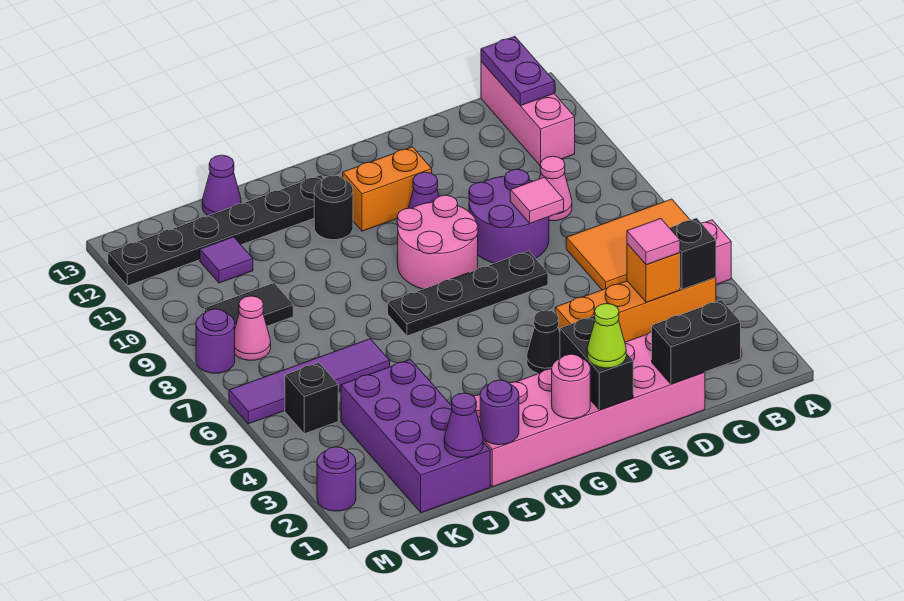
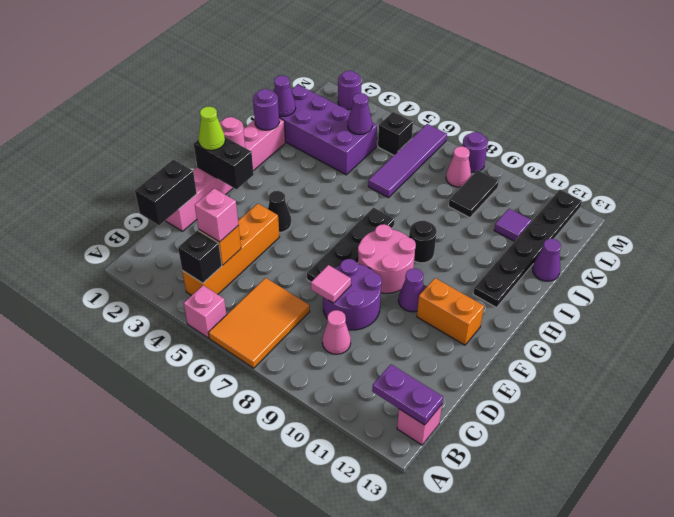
pink 1x3 brick [481,62,575,165] -> pink 1x1 brick [397,405,442,445]
pink 1x1 tile [627,219,680,265] -> pink 1x1 brick [195,188,238,242]
pink 2x6 brick [474,331,705,487] -> pink 1x6 brick [165,118,285,231]
orange 1x2 brick [343,147,432,231] -> orange 1x2 brick turned to [417,278,484,345]
black 1x1 round brick [314,175,353,240] -> black 1x1 round brick moved to [409,221,437,263]
none -> purple 1x1 cone [348,93,372,135]

